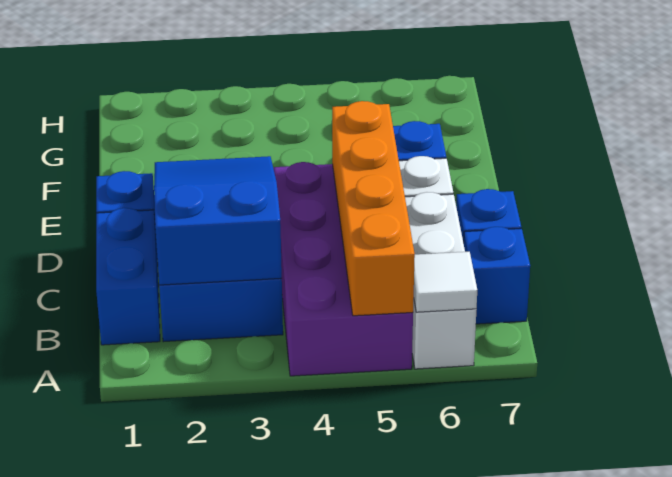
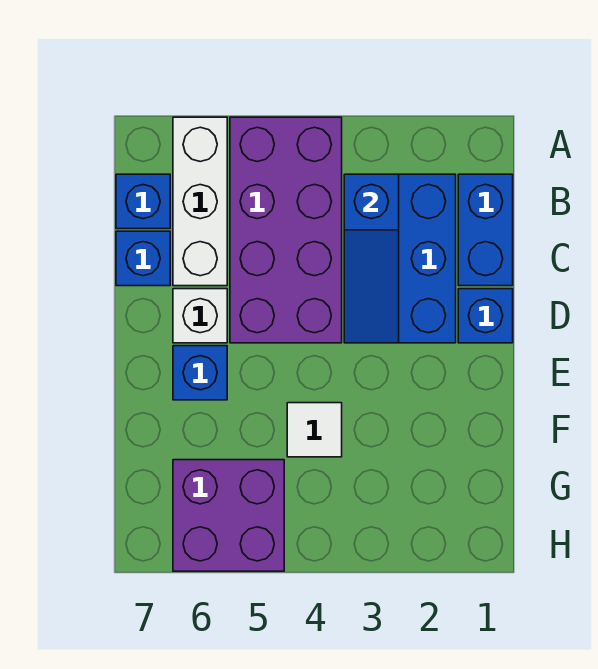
orange 1x4 brick [332,101,415,316] -> none
white 1x1 tile [414,252,477,312] -> white 1x1 tile moved to [287,403,342,457]
blue 2x3 slope [154,156,282,285] -> blue 1x3 slope [344,174,399,343]
none -> purple 2x2 brick [173,460,284,571]

